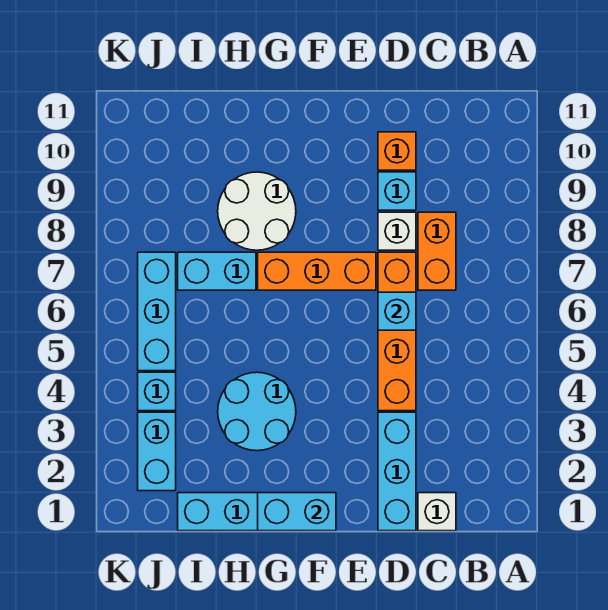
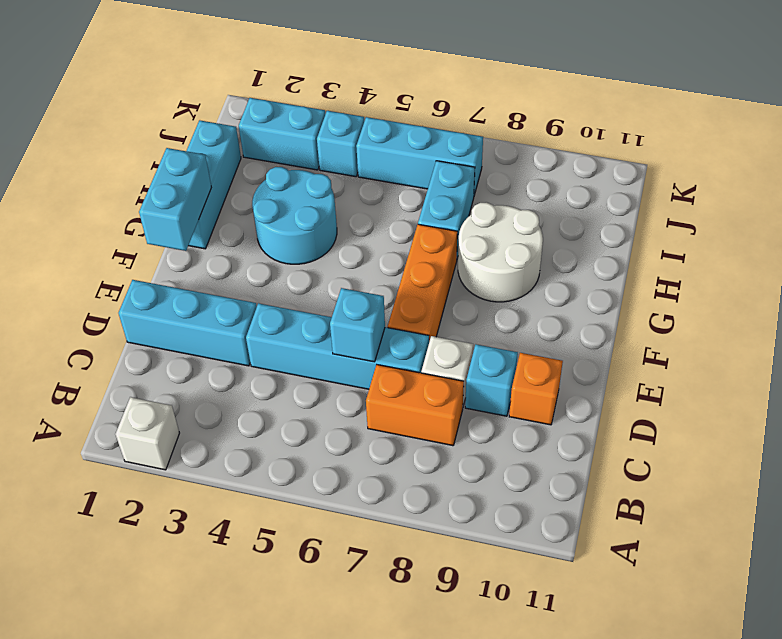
white 1x1 brick [418,493,456,531] -> white 1x1 brick moved to [116,397,179,470]
orange 1x4 brick [378,252,416,411] -> cyan 1x4 brick [246,303,429,389]

